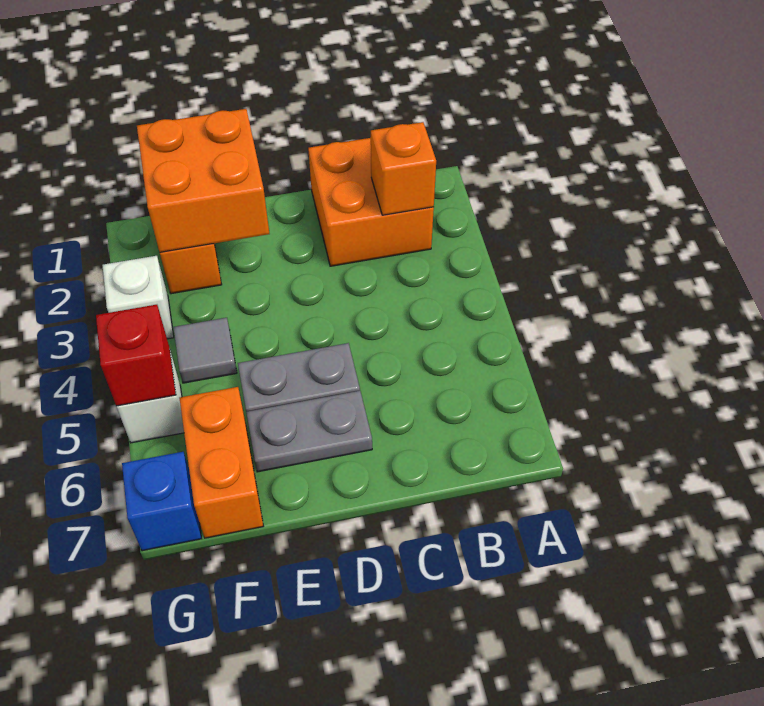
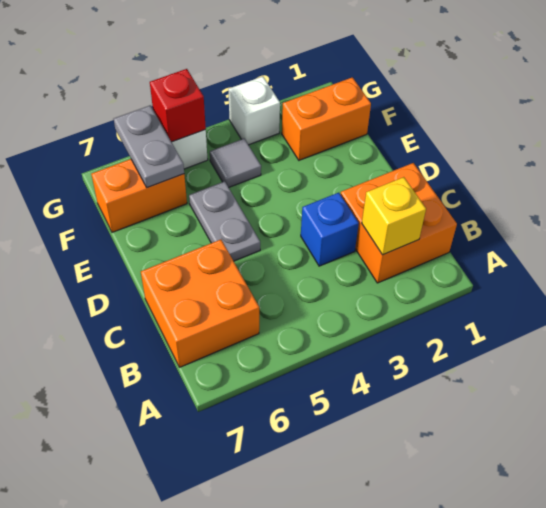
orange 1x1 brick [371,122,436,215] -> yellow 1x1 brick [362,177,426,255]
grey 1x2 plate [246,391,372,472] -> grey 1x2 plate moved to [114,105,184,188]
orange 2x2 brick [137,109,269,252] -> orange 2x2 brick moved to [141,240,259,367]
blue 1x1 brick [122,452,201,551] -> blue 1x1 brick moved to [301,193,359,266]

